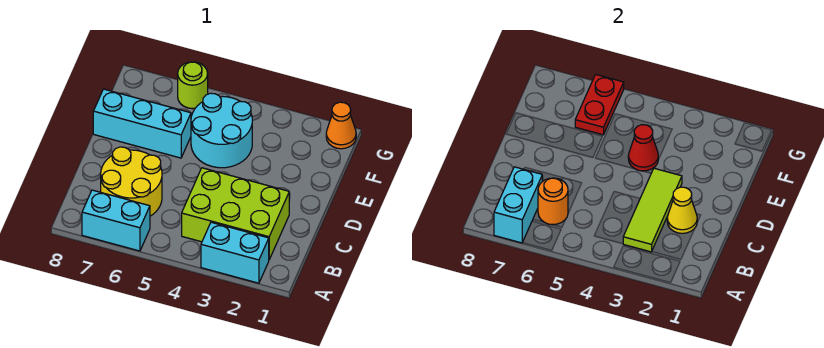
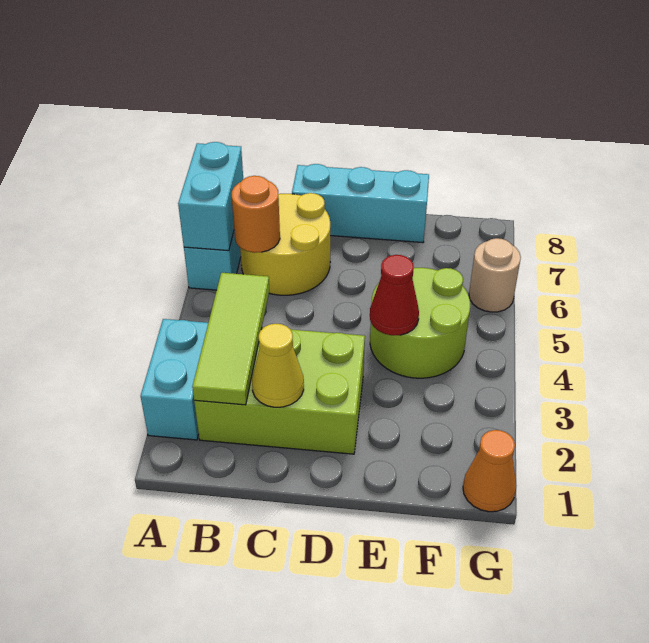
cyan 1x2 brick [494,167,542,243] -> cyan 1x2 brick turned to [178,142,243,251]
lime 2x3 brick [182,168,289,259] -> lime 2x3 brick turned to [194,327,365,454]
lime 1x3 tile [623,168,682,252] -> lime 1x3 tile turned to [192,273,269,405]
cyan 2x2 round brick [191,93,252,168] -> lime 2x2 round brick [370,268,471,378]
cyan 1x3 brick [93,89,191,158] -> cyan 1x3 brick turned to [292,164,429,243]
red 1x2 plate [575,74,624,135] -> none
lime 1x1 round brick [178,62,208,109] -> tan 1x1 round brick [469,238,521,312]

